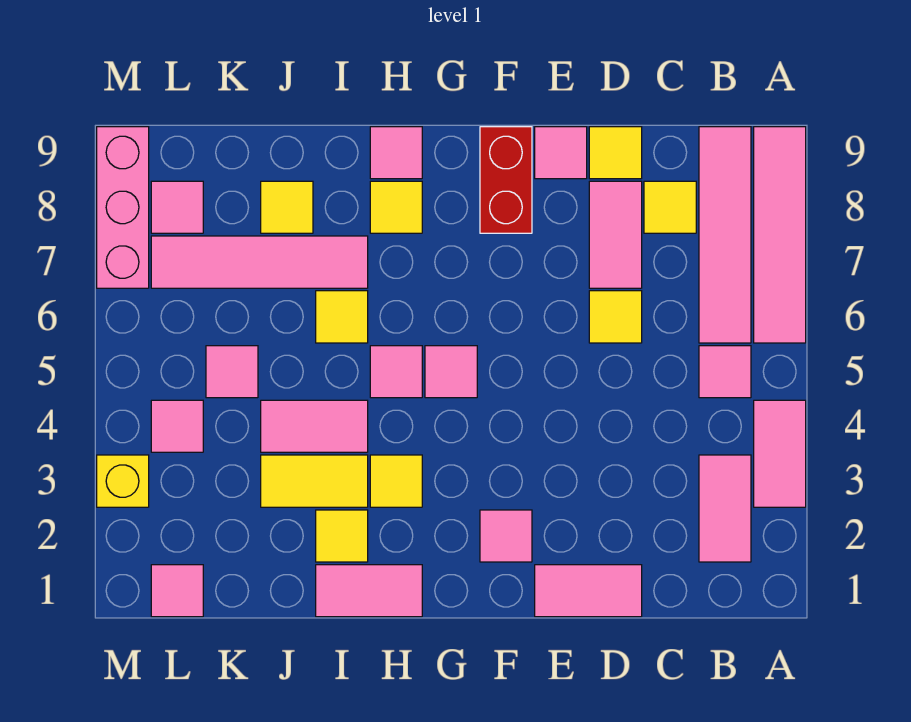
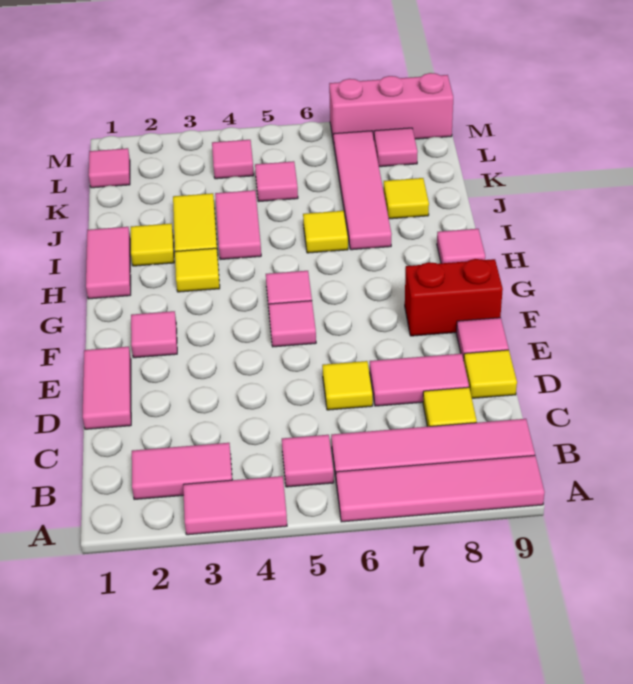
pink 1x1 tile [370,346,422,398] -> pink 1x1 tile moved to [269,301,316,347]
yellow 1x1 tile [370,181,422,233] -> none
yellow 1x1 brick [97,455,149,507] -> none

